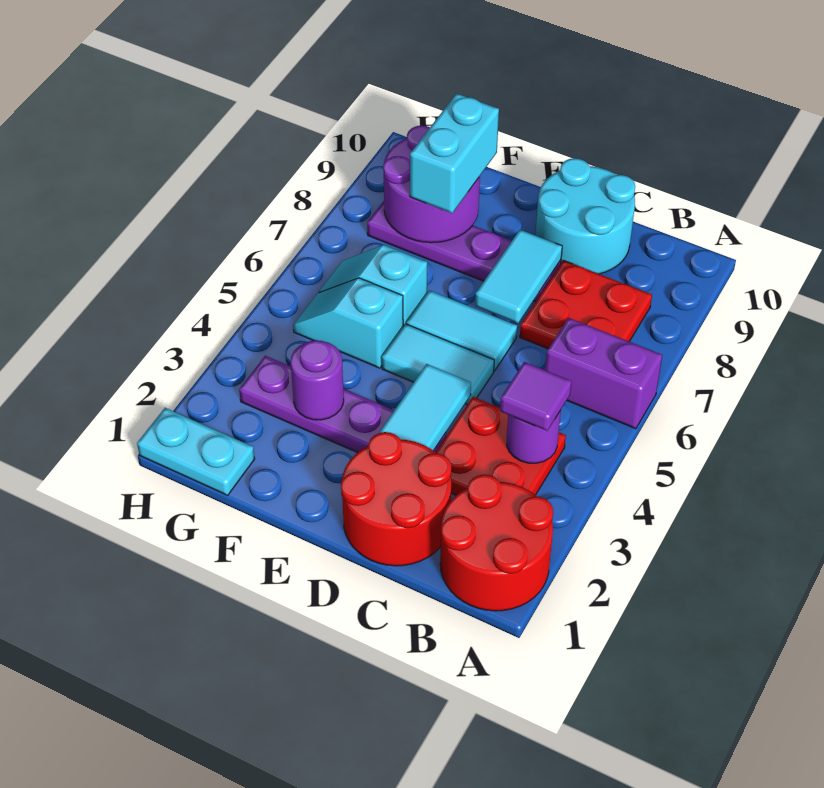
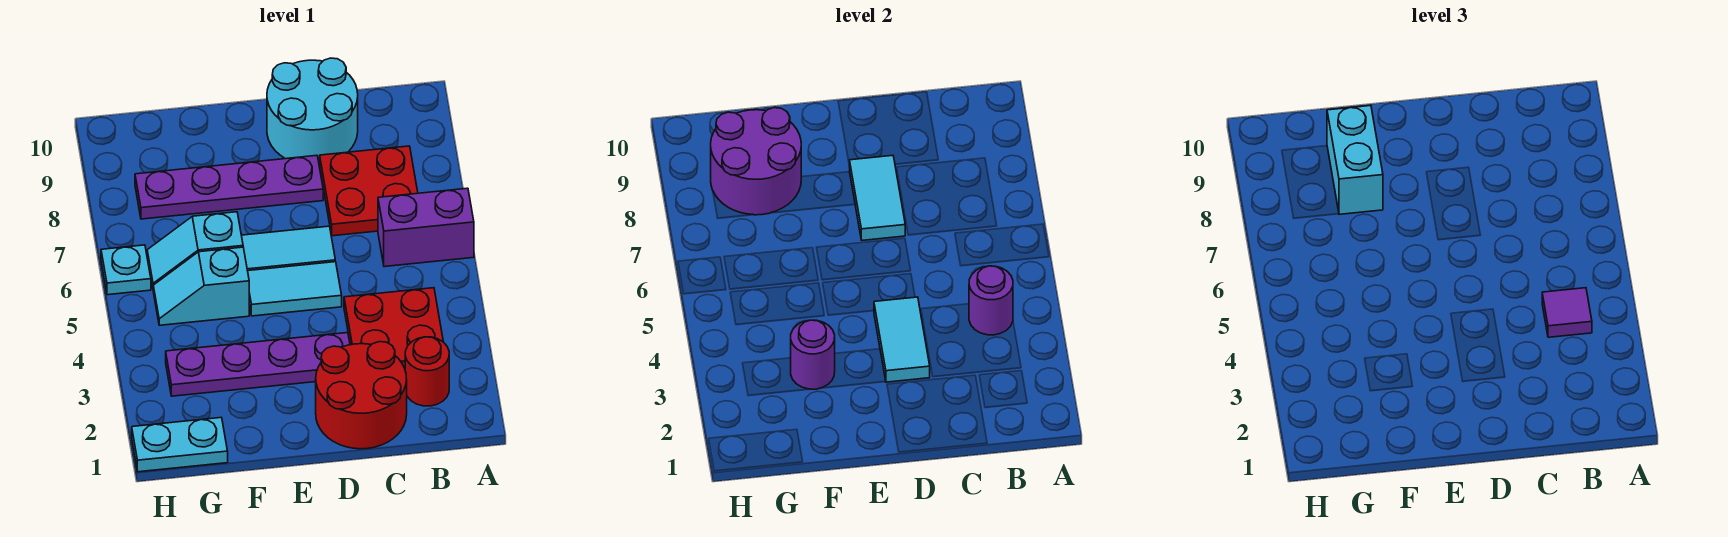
red 2x2 round brick [440,475,553,611] -> red 1x1 round brick [405,337,449,406]
none -> cyan 1x1 plate [101,245,151,295]

